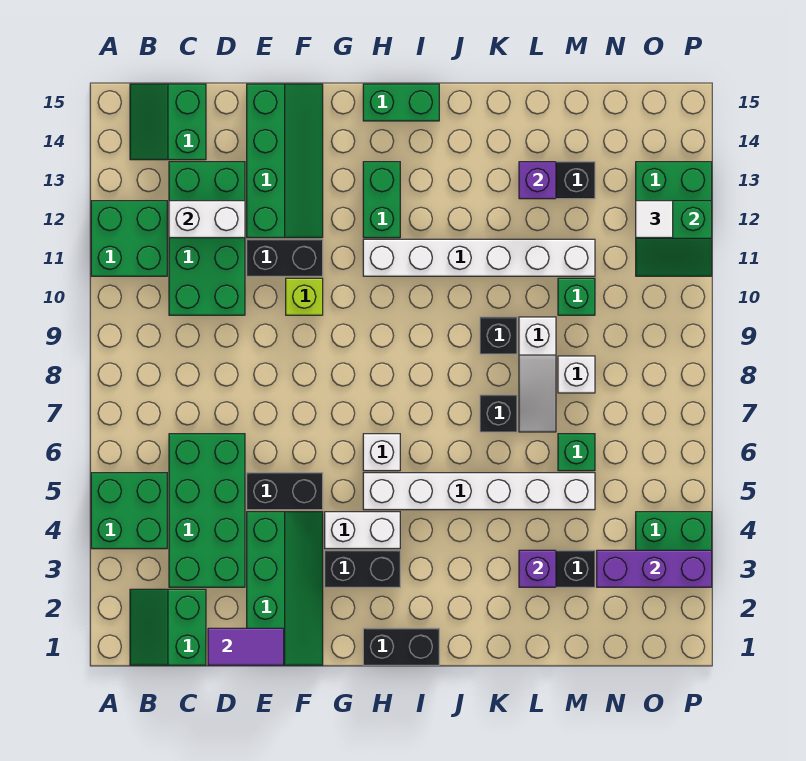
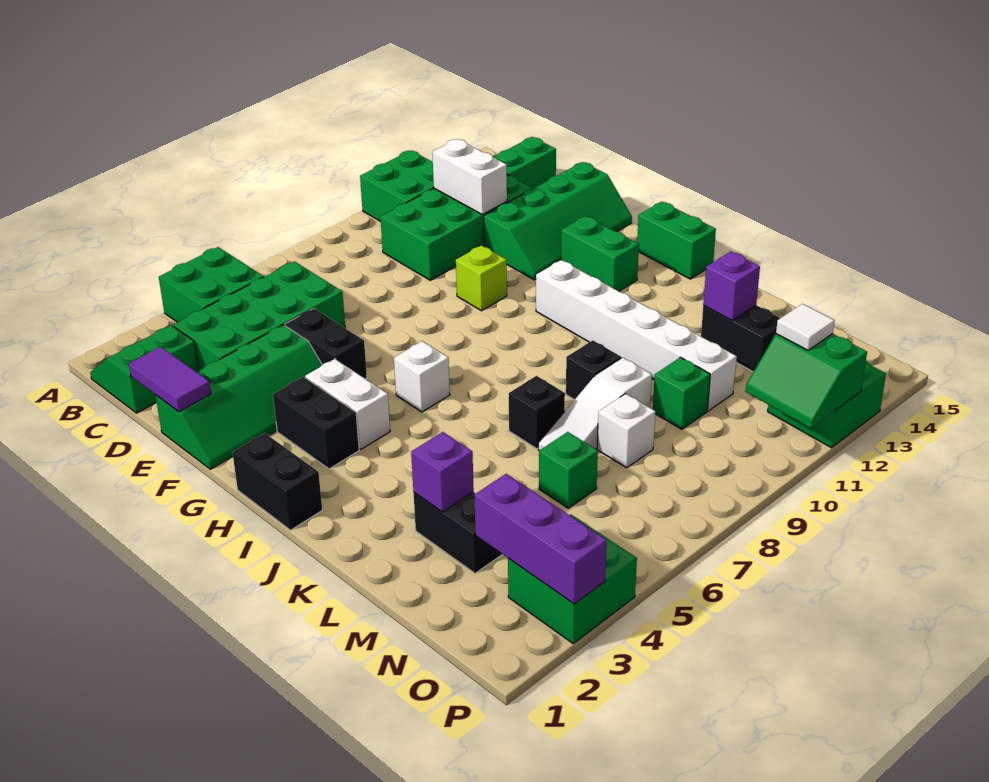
black 1x2 brick [247,239,323,276] -> none
white 1x6 brick [363,473,595,510] -> none
green 1x2 brick [363,162,400,238] -> green 1x2 brick turned to [561,216,639,291]

